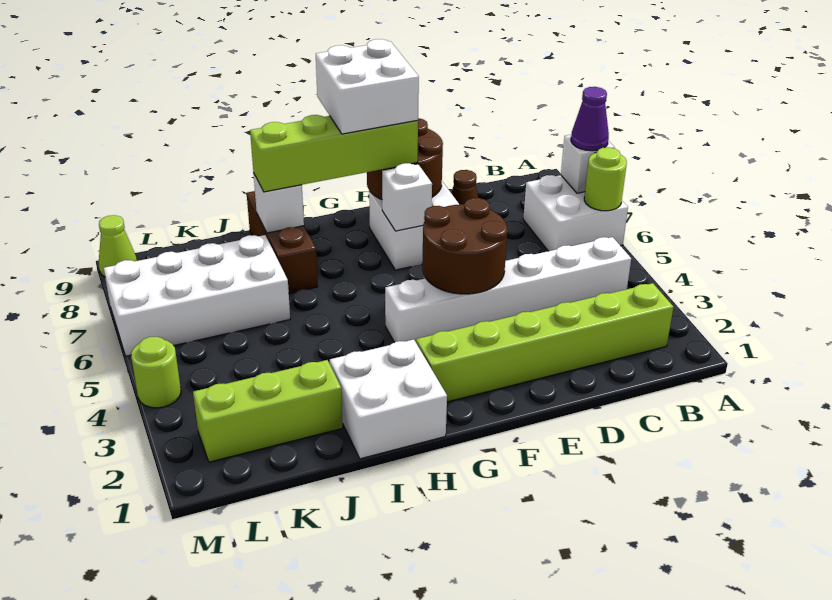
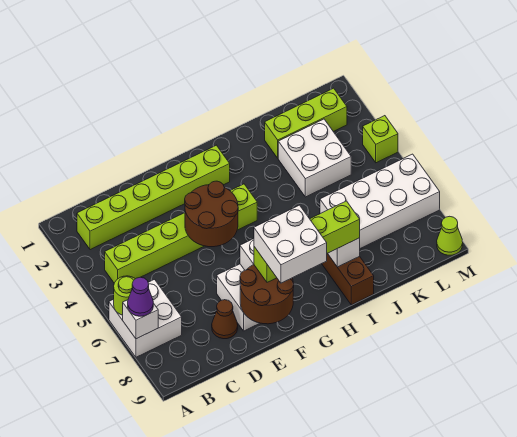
white 1x6 brick [385,237,631,342] -> lime 1x6 brick [105,184,257,283]
white 2x2 brick [330,340,447,459] -> white 2x2 brick moved to [278,119,351,197]
lime 1x1 round brick [131,337,181,408] -> lime 1x1 brick [363,116,398,163]

